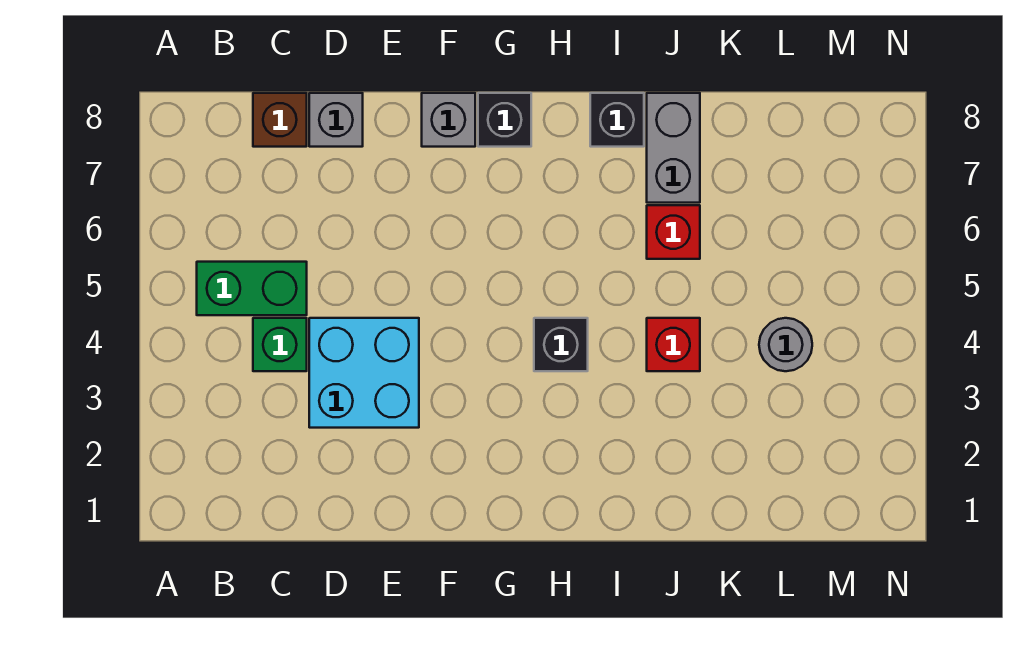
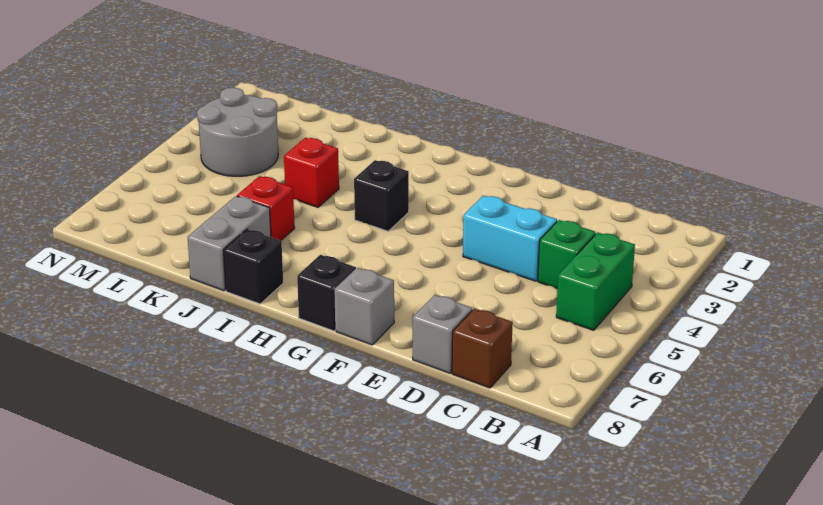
green 1x2 brick [197,262,307,315] -> green 1x2 brick turned to [556,232,635,330]
cyan 2x2 brick [309,318,419,428] -> cyan 1x2 brick [463,195,557,281]
grey 1x1 round brick [759,318,812,371] -> grey 2x2 round brick [197,88,278,176]

